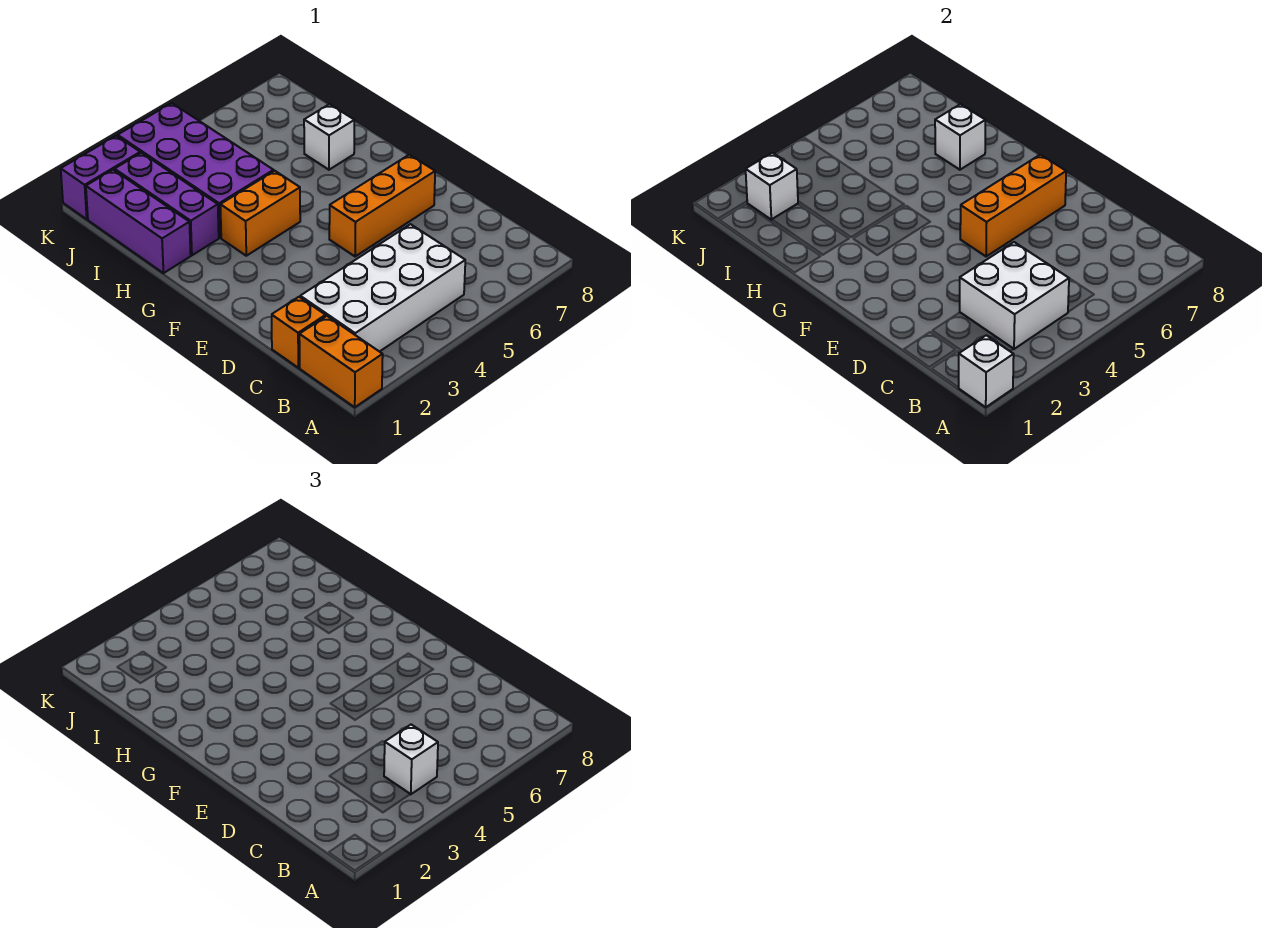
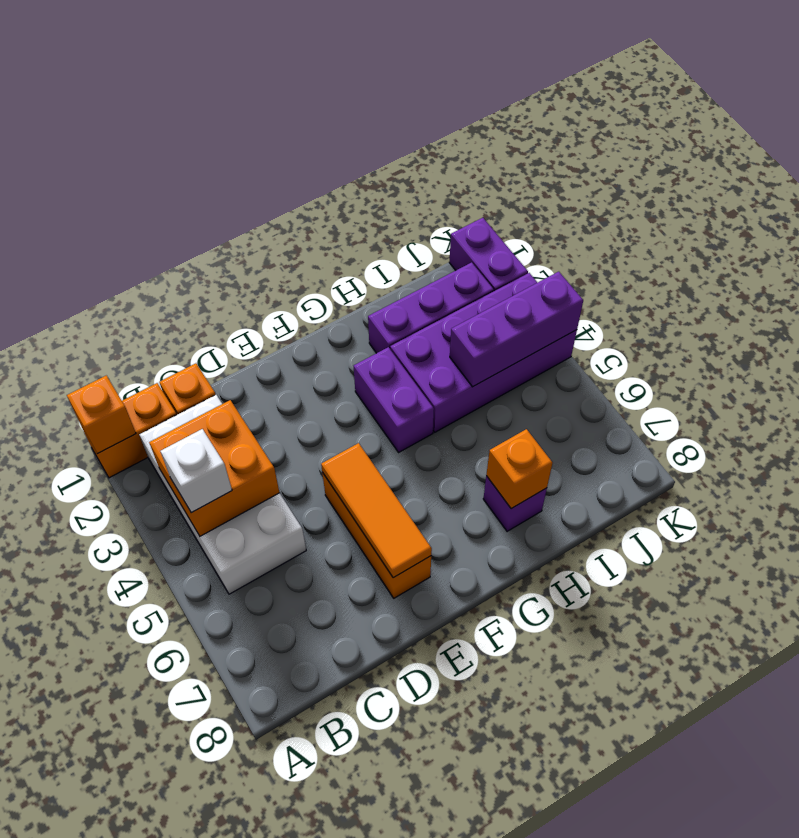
white 1x1 brick [958,335,1014,407] -> orange 1x1 brick [67,375,136,454]
white 2x2 brick [960,242,1069,349] -> orange 2x2 brick [149,400,280,536]
orange 1x3 brick [960,155,1066,257] -> orange 1x3 tile [321,443,432,578]
orange 1x2 brick [220,171,300,256] -> purple 1x2 brick [354,347,434,452]
purple 1x3 brick [86,170,191,273] -> purple 1x3 brick moved to [450,272,583,387]
white 1x1 brick [304,104,354,170] -> purple 1x1 brick [483,476,547,531]
white 1x1 brick [935,104,985,170] -> orange 1x1 brick [486,429,553,509]
white 1x1 brick [746,153,798,220] -> none

